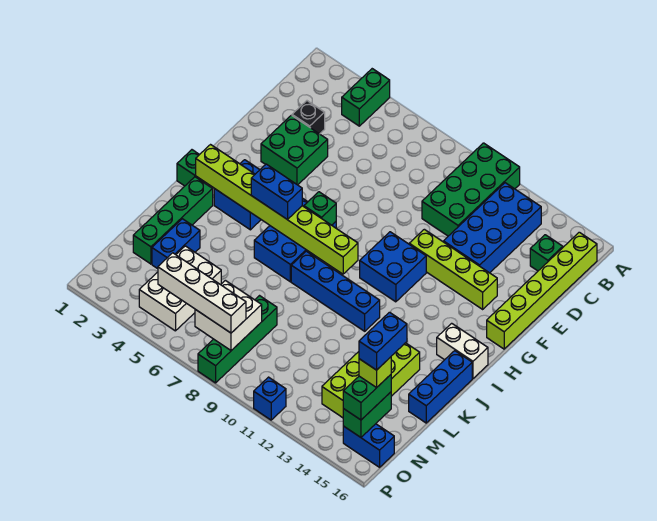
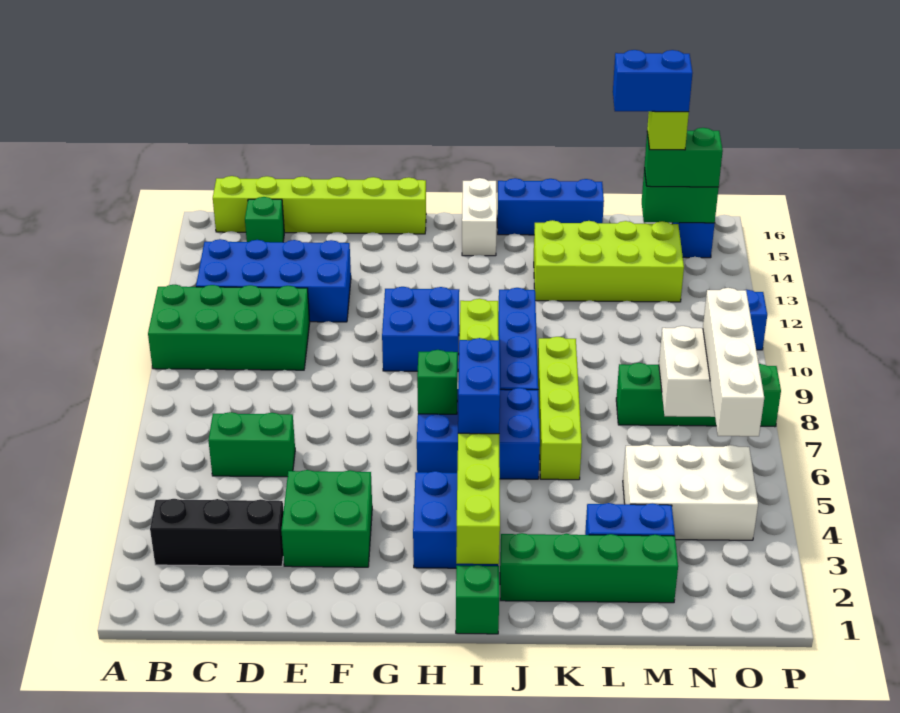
green 1x2 brick [342,69,390,126] -> green 1x2 brick moved to [208,412,295,477]
black 1x1 brick [292,101,325,134] -> black 1x3 brick [150,499,284,566]
lime 1x4 brick [409,229,497,309] -> lime 1x4 brick moved to [537,337,582,480]

